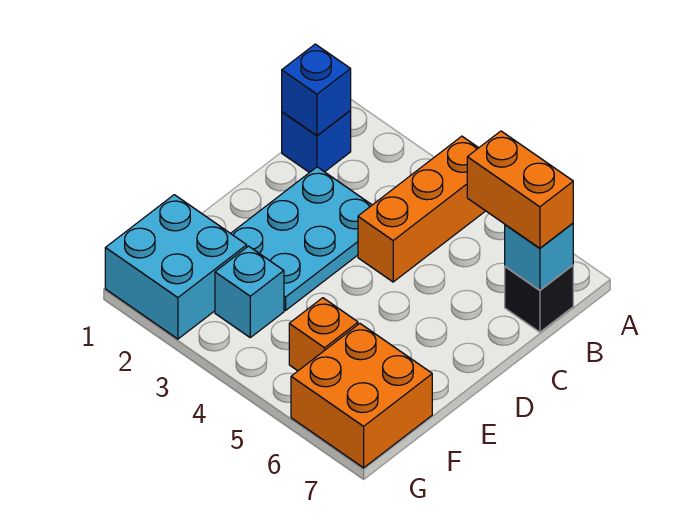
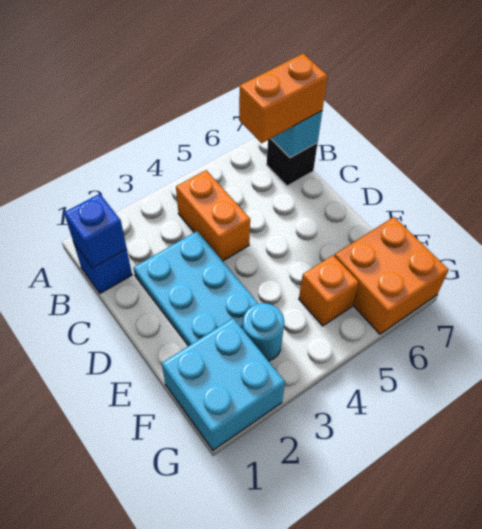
orange 1x3 brick [358,136,485,282] -> orange 1x2 brick [176,170,250,261]
cyan 1x1 brick [215,246,284,337] -> cyan 1x1 round brick [243,303,284,361]

